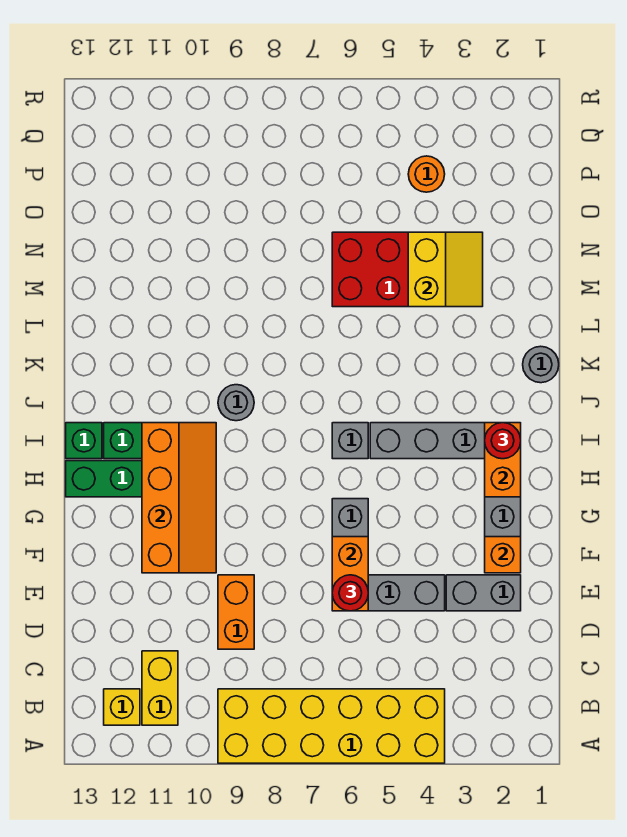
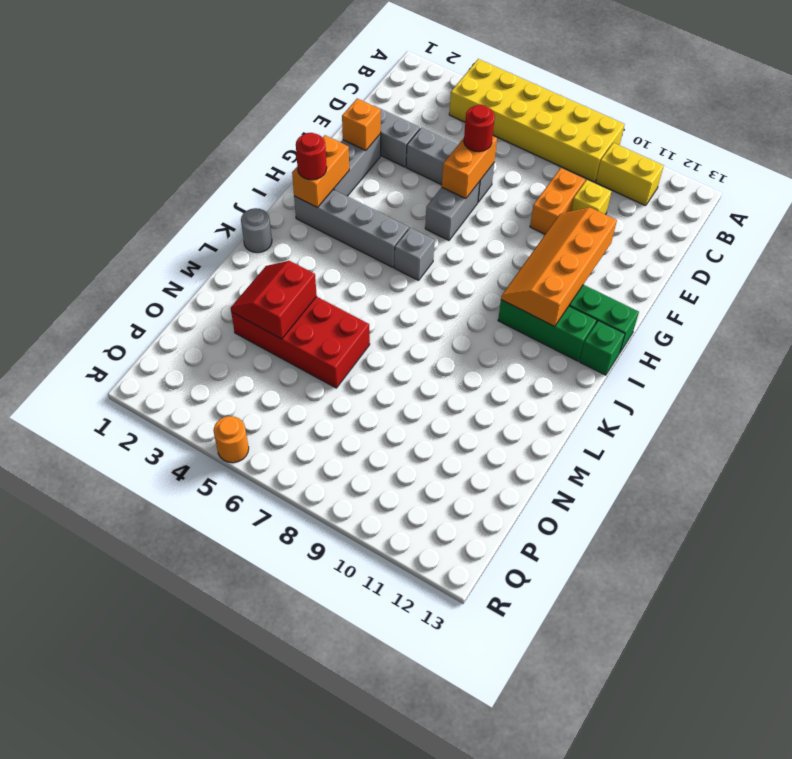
yellow 1x2 brick [142,651,178,725] -> yellow 1x2 brick turned to [596,143,664,206]
yellow 1x1 brick [104,689,140,725] -> yellow 1x1 brick moved to [571,180,611,215]
grey 1x1 round brick [218,385,254,421] -> none
yellow 2x2 slope [408,232,483,307] -> red 2x2 slope [231,261,317,339]
orange 1x1 round brick [408,156,445,192] -> orange 1x1 round brick moved to [213,416,249,463]

